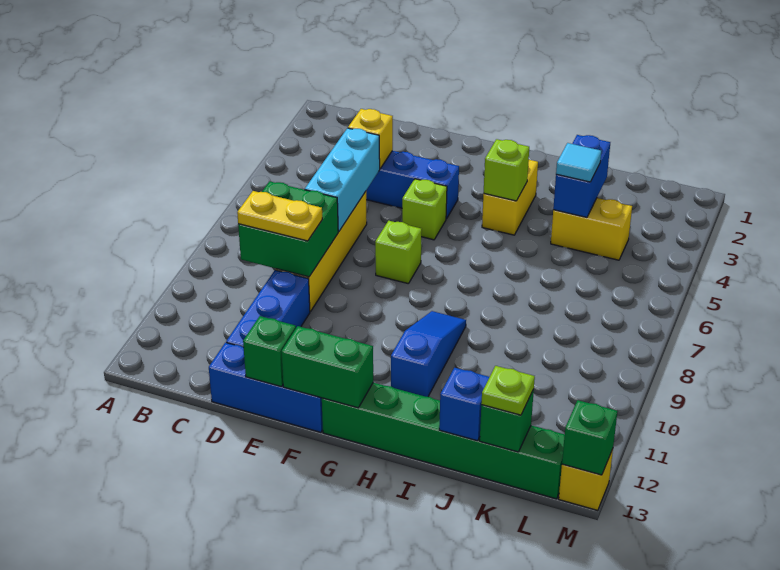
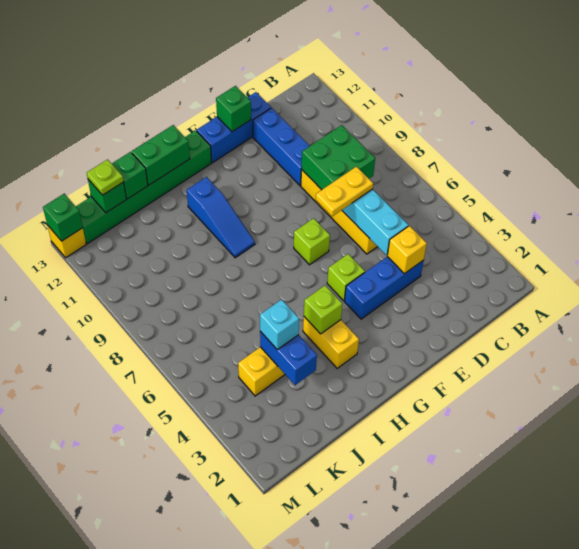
yellow 1x2 plate [237,191,322,241] -> yellow 1x2 plate moved to [316,167,373,216]
green 1x2 brick [281,326,373,408] -> green 1x2 brick moved to [132,125,190,185]
cyan 1x1 tile [556,143,601,182] -> cyan 1x1 brick [260,299,299,350]
blue 1x1 brick [439,368,489,441] -> green 1x1 brick [112,152,148,199]

